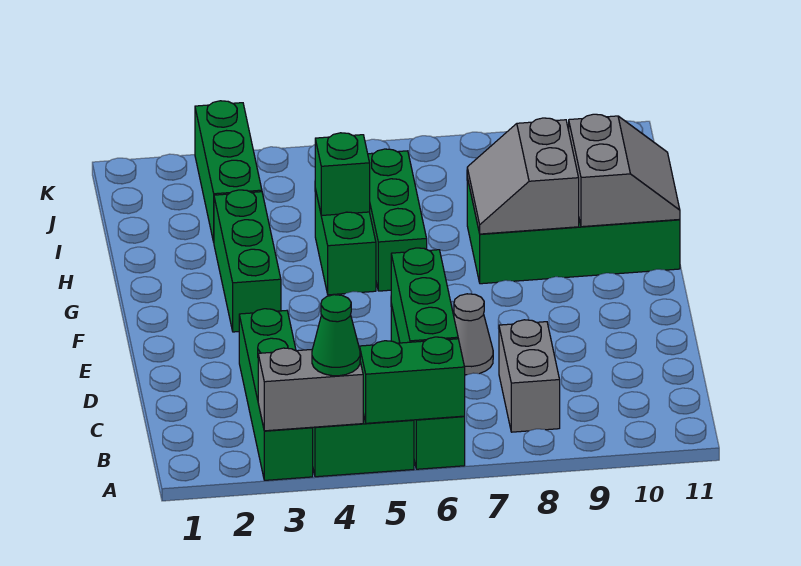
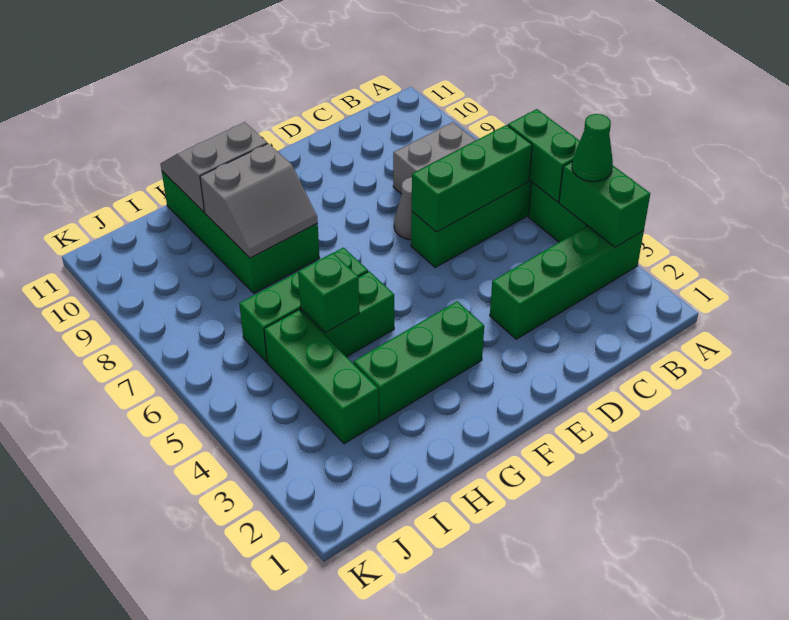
grey 1x2 brick [258,348,363,431] -> green 1x2 brick [559,162,650,247]
green 1x3 brick [195,101,262,242] -> green 1x3 brick turned to [264,310,379,444]

